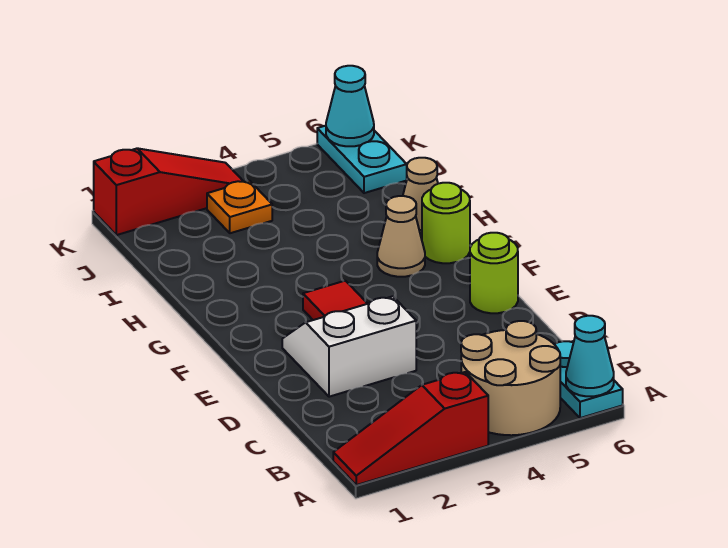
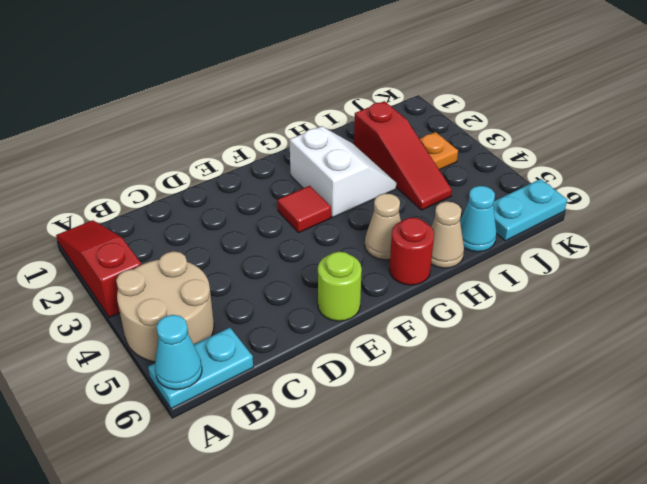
white 2x2 slope [282,296,416,397] -> white 2x2 slope moved to [289,126,396,217]
lime 1x1 round brick [422,183,470,263] -> red 1x1 round brick [389,218,434,285]
red 1x3 slope [94,148,244,235] -> red 1x3 slope moved to [354,101,452,210]
cyan 1x1 cone [326,66,374,146] -> cyan 1x1 cone moved to [460,186,496,252]

